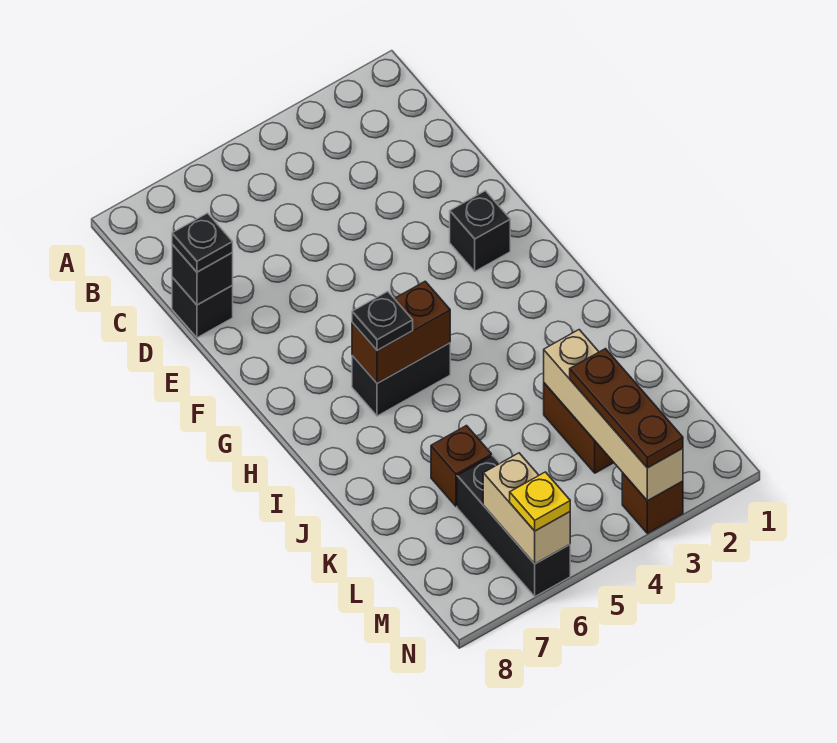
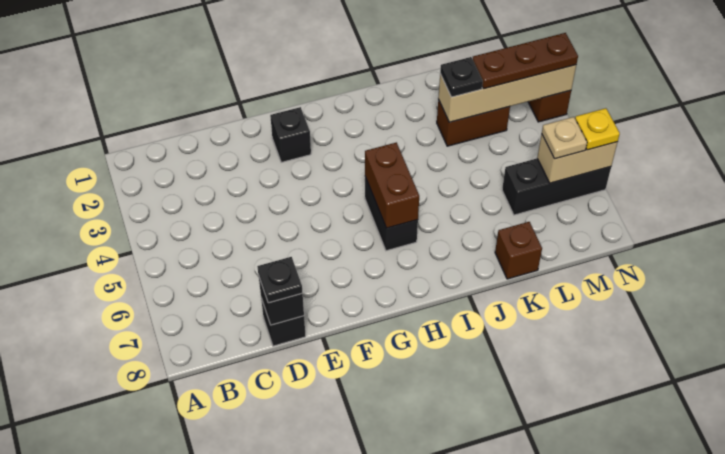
black 1x1 plate [352,291,413,350] -> black 1x1 plate moved to [440,57,483,97]
brown 1x1 brick [431,426,492,506] -> brown 1x1 brick moved to [495,222,542,279]
none -> tan 1x1 plate [542,117,587,159]

